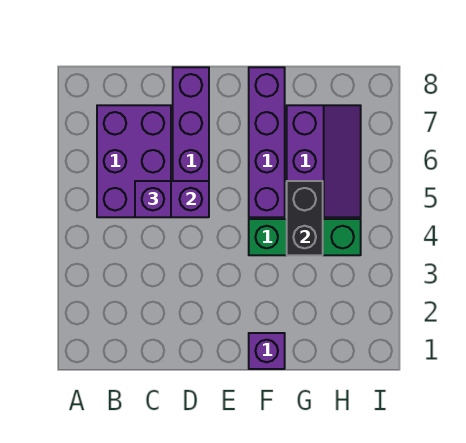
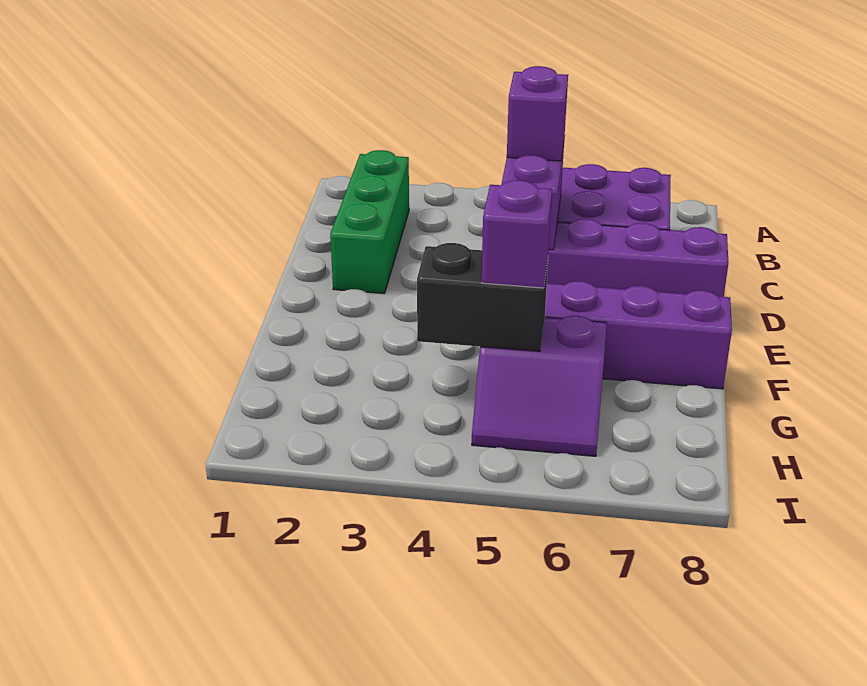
purple 1x1 brick [249,333,285,369] -> purple 1x1 brick moved to [482,180,552,288]
green 1x3 brick [249,219,361,255] -> green 1x3 brick moved to [330,150,409,294]
purple 2x3 slope [287,105,361,217] -> purple 2x2 slope [472,316,607,456]

